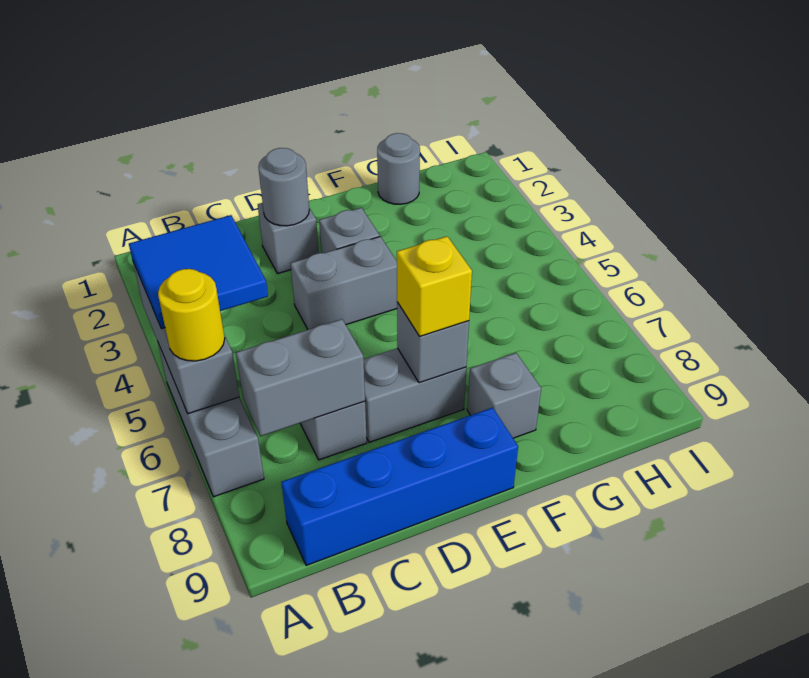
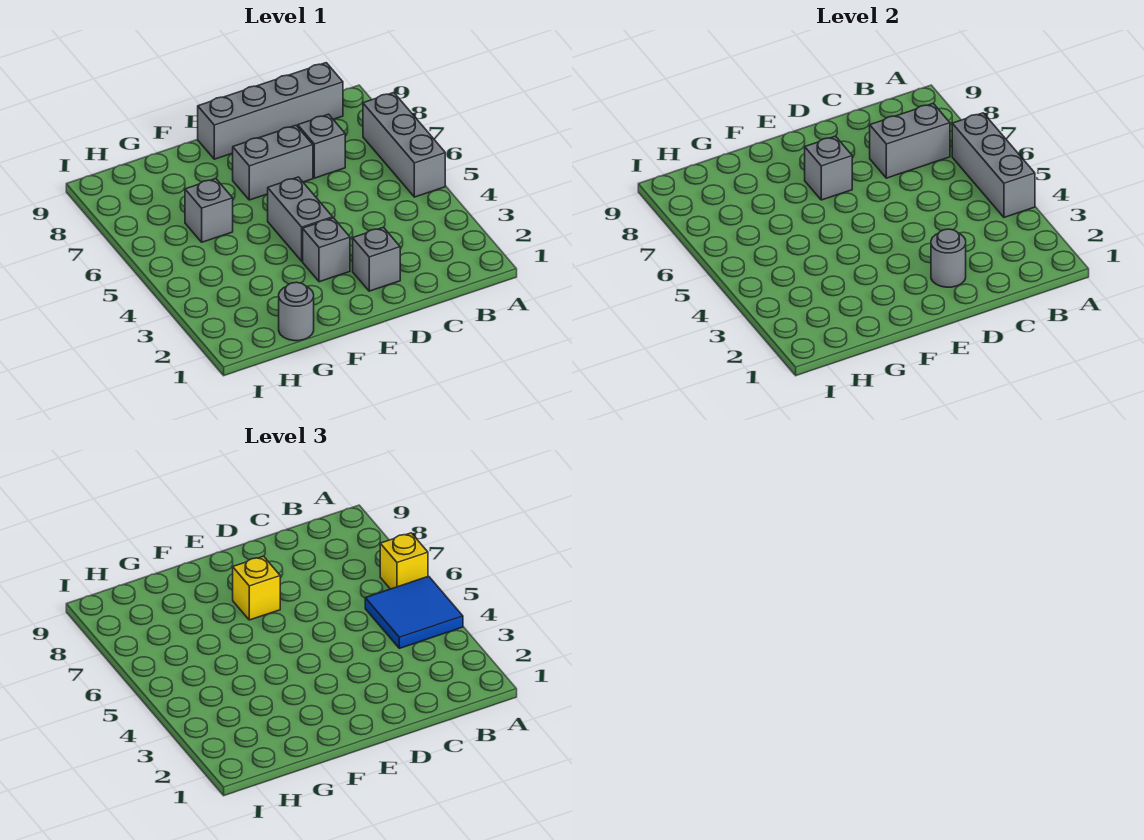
yellow 1x1 round brick [158,269,225,361] -> yellow 1x1 brick [380,533,428,589]
blue 1x4 brick [281,408,518,566] -> grey 1x4 brick [198,63,343,159]
grey 1x2 brick [291,237,397,330] -> grey 1x2 brick turned to [268,177,333,261]
grey 1x1 brick [467,353,541,438] -> grey 1x1 brick moved to [185,179,233,242]

